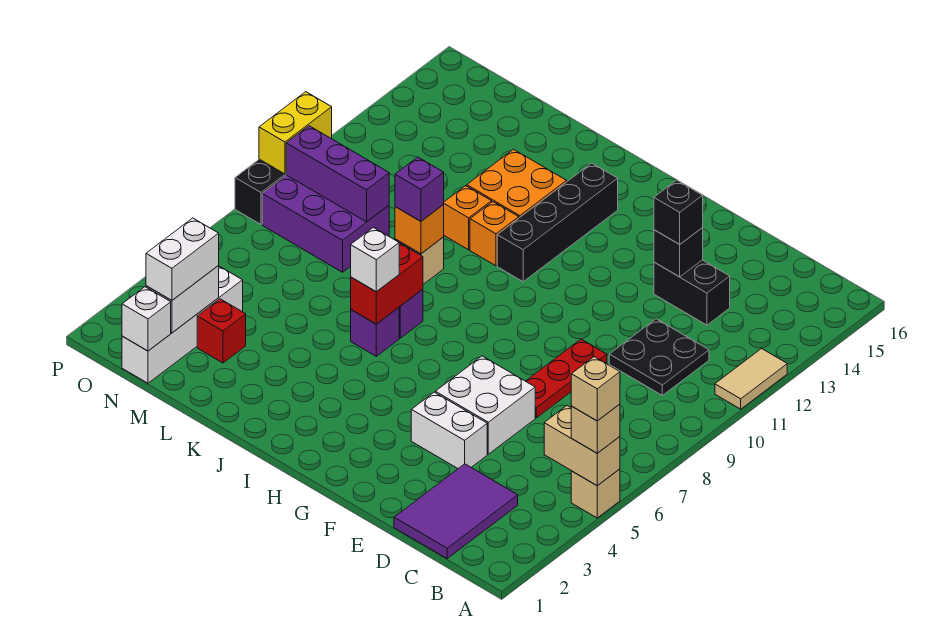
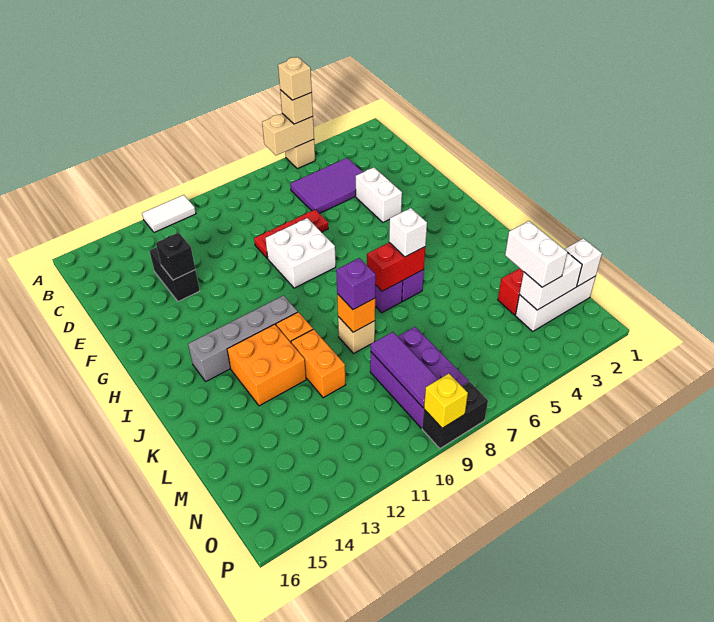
tan 1x2 brick [544,406,620,486] -> tan 1x2 brick turned to [262,114,314,155]
tan 1x2 tile [715,349,787,409] -> white 1x2 tile [142,195,196,232]
purple 2x3 tile [394,464,518,558] -> purple 2x3 tile moved to [290,158,362,214]
black 2x2 plate [609,319,709,395] -> none
white 2x2 brick [435,356,535,454] -> white 2x2 brick moved to [265,218,336,288]
black 1x1 brick [654,180,703,244] -> none
black 1x4 brick [497,163,618,282] -> grey 1x4 brick [188,295,298,381]
orange 1x1 brick [443,186,492,250] -> orange 1x2 brick [291,329,346,398]
purple 1x3 brick [286,126,389,222] -> purple 1x3 tile [371,332,439,408]
white 1x4 brick [122,266,243,383] -> white 1x3 brick [515,276,596,331]
white 1x2 brick [146,218,219,300] -> white 1x2 brick turned to [505,221,567,287]
yellow 1x2 brick [259,92,332,174] -> yellow 1x1 brick [424,374,468,428]

